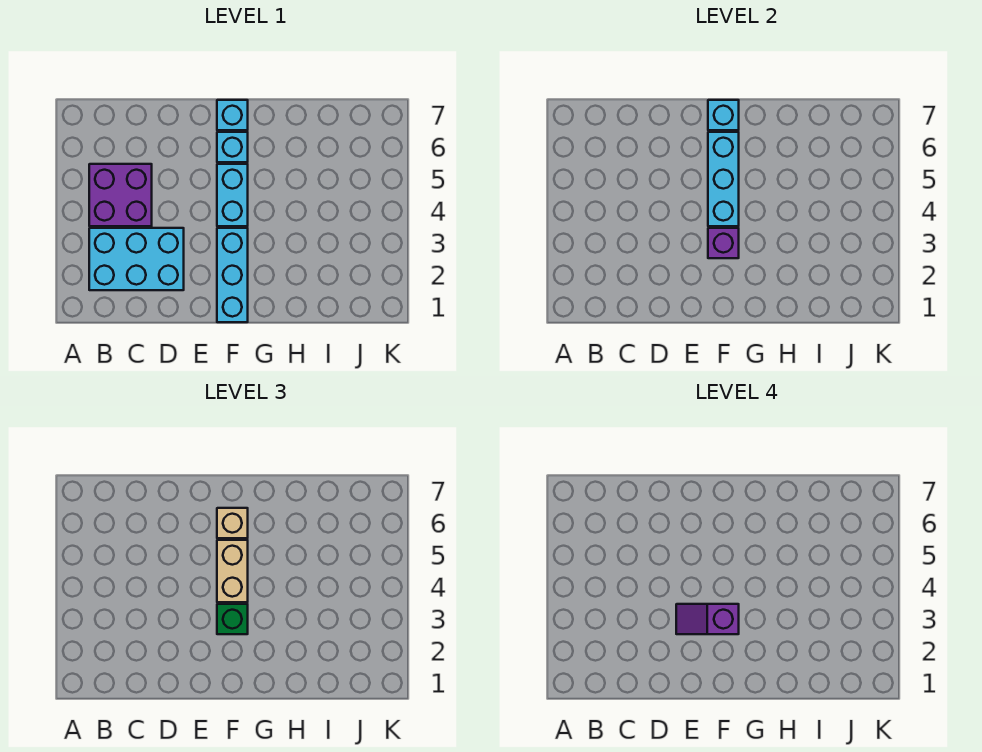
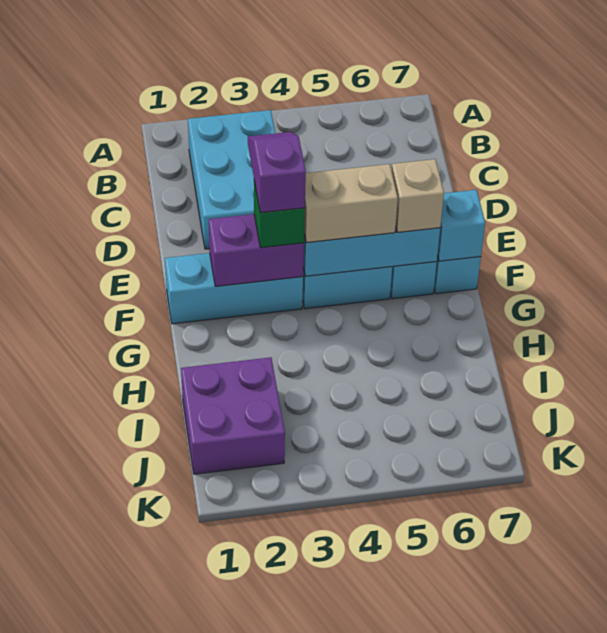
purple 2x2 brick [89,164,152,226] -> purple 2x2 brick moved to [181,357,285,474]
purple 1x1 brick [708,228,739,258] -> purple 1x2 brick [209,214,304,286]

